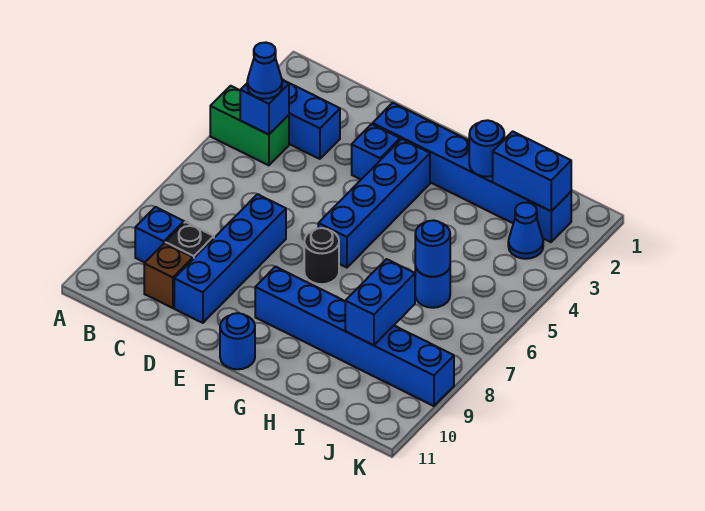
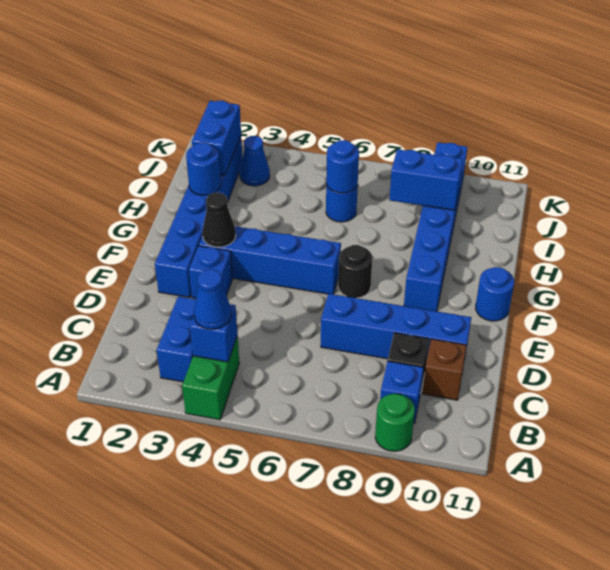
none -> green 1x1 round brick [375,394,415,451]
none -> black 1x1 cone [202,193,236,247]

